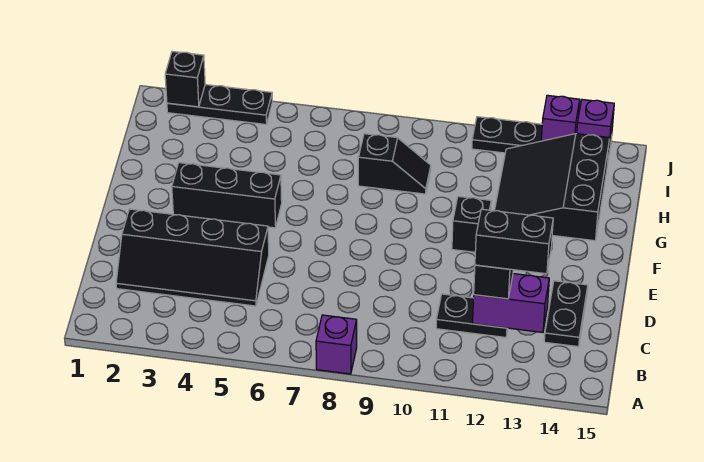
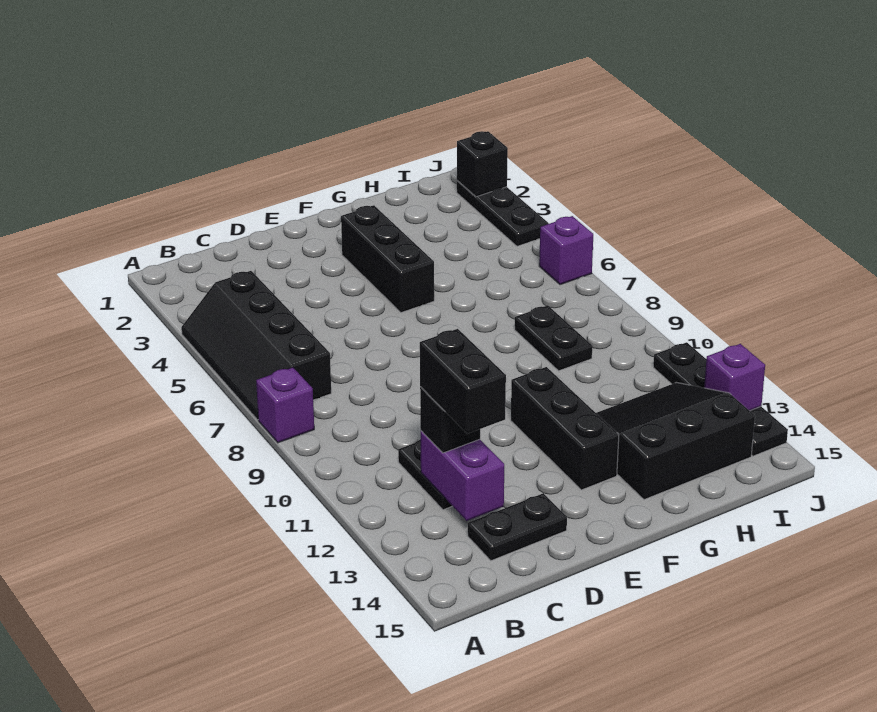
black 2x4 slope [116,209,269,306] -> black 2x4 slope moved to [181,271,331,420]
black 1x1 brick [452,196,491,252] -> black 1x3 brick [511,367,619,490]
black 1x2 slope [358,134,431,194] -> black 1x2 plate [515,305,592,371]
purple 1x1 brick [577,100,614,148] -> purple 1x1 brick moved to [539,216,593,285]

